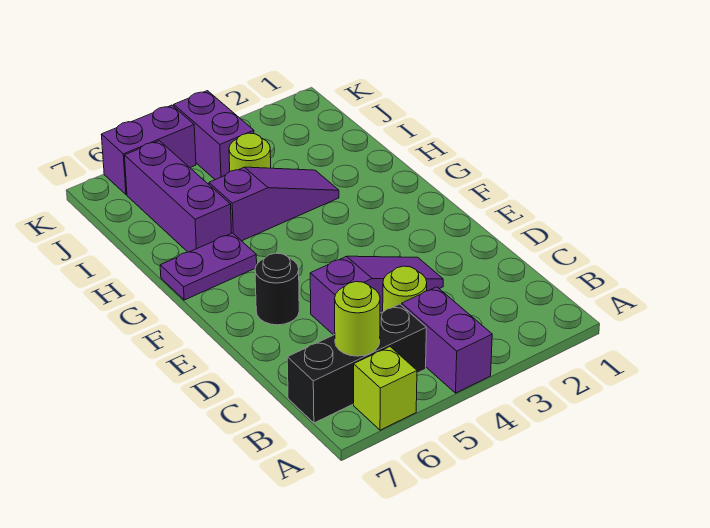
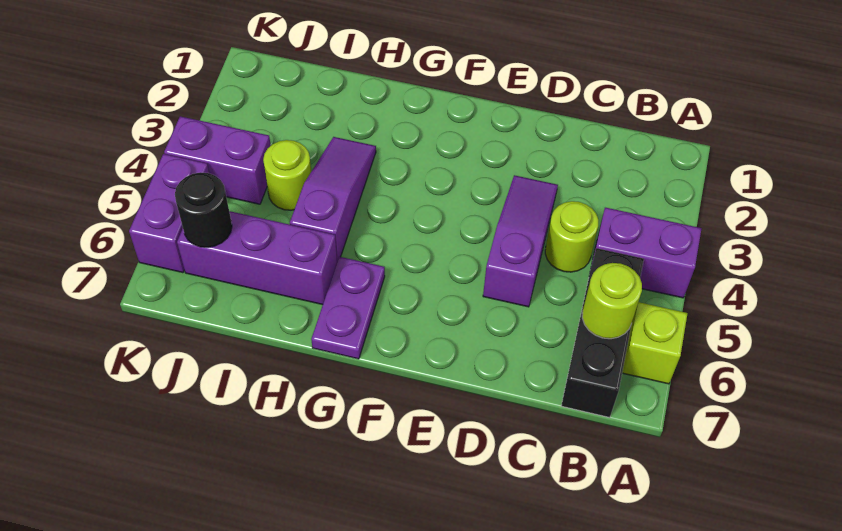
black 1x1 round brick [255,253,299,325] -> black 1x1 round brick moved to [175,172,232,247]

